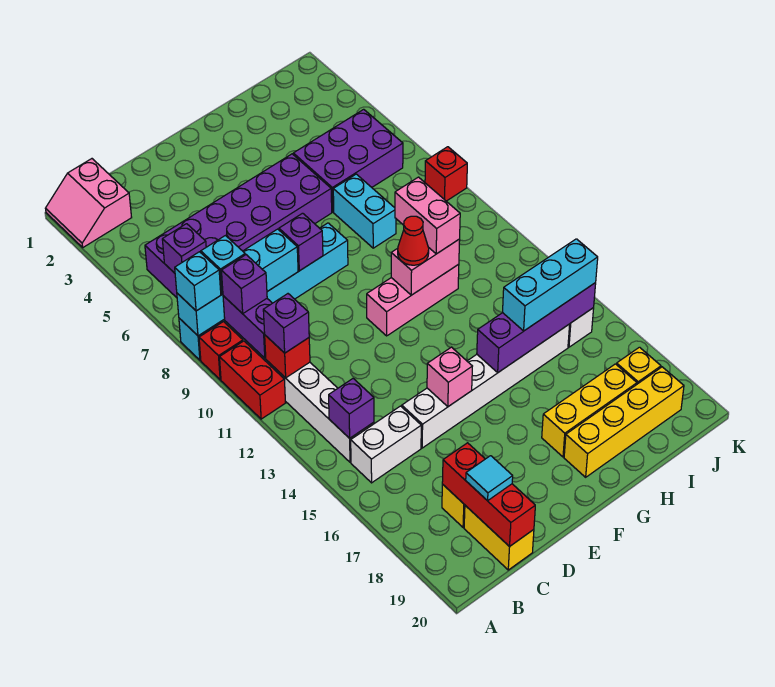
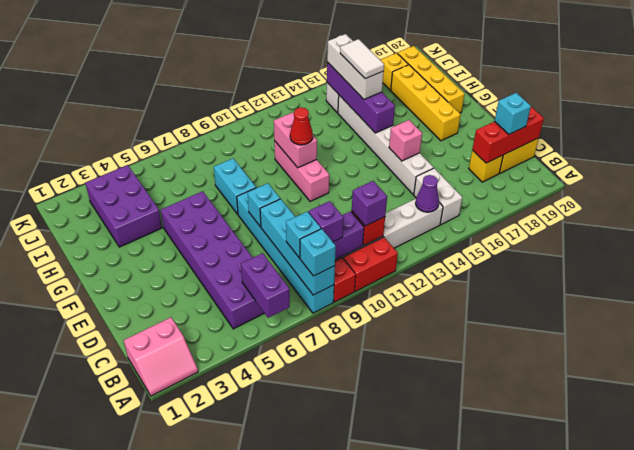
purple 1x1 brick [162,224,206,273] -> purple 1x2 brick [241,253,290,318]
purple 1x1 brick [329,379,374,438] -> purple 1x1 cone [416,175,439,212]
cyan 1x1 tile [466,456,513,501] -> cyan 1x1 brick [495,93,531,134]
purple 1x1 brick [279,213,323,271] -> cyan 1x1 brick [247,183,280,227]
yellow 1x3 brick [542,364,637,457] -> yellow 1x4 brick [391,65,461,141]
purple 2x3 brick [293,109,403,212] -> purple 2x3 brick moved to [86,165,162,247]
cyan 1x2 brick [333,174,396,248] -> cyan 1x2 brick turned to [214,159,256,214]
pink 1x2 brick [395,177,460,254] -> none
cyan 1x3 brick [503,239,598,331] -> white 1x3 brick [327,34,384,99]
none -> white 1x2 tile [340,39,384,79]
red 1x1 brick [425,147,467,201] -> none

